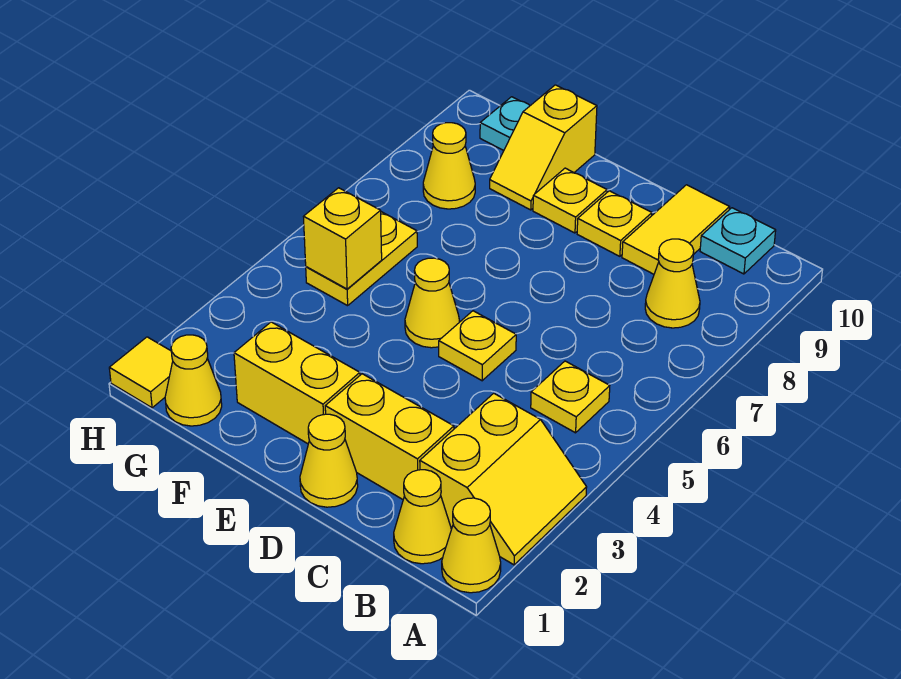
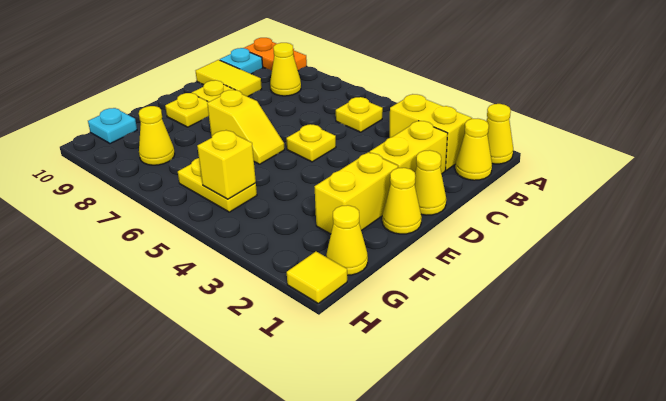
none -> orange 1x2 plate [245,38,307,71]
yellow 1x1 cone [405,258,460,348] -> yellow 1x1 cone moved to [382,168,422,234]
yellow 1x2 slope [490,85,597,210] -> yellow 1x2 slope moved to [207,90,285,164]

